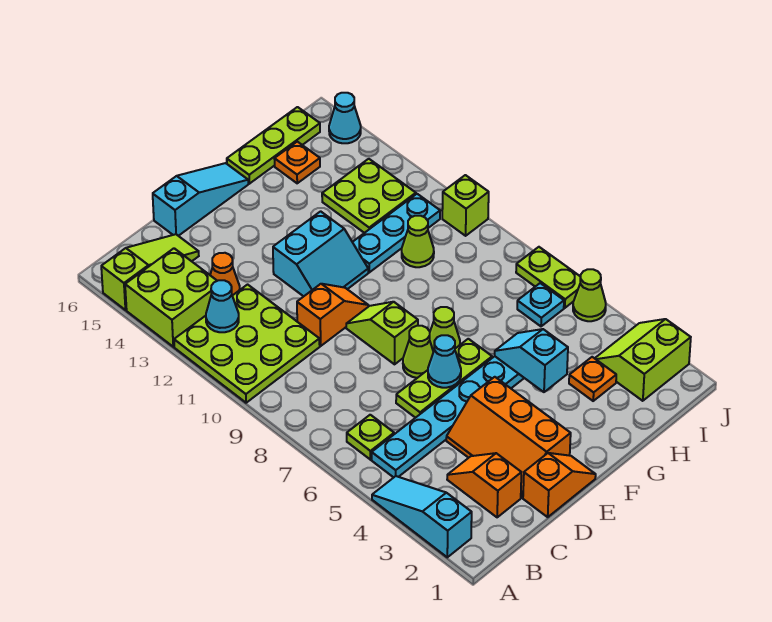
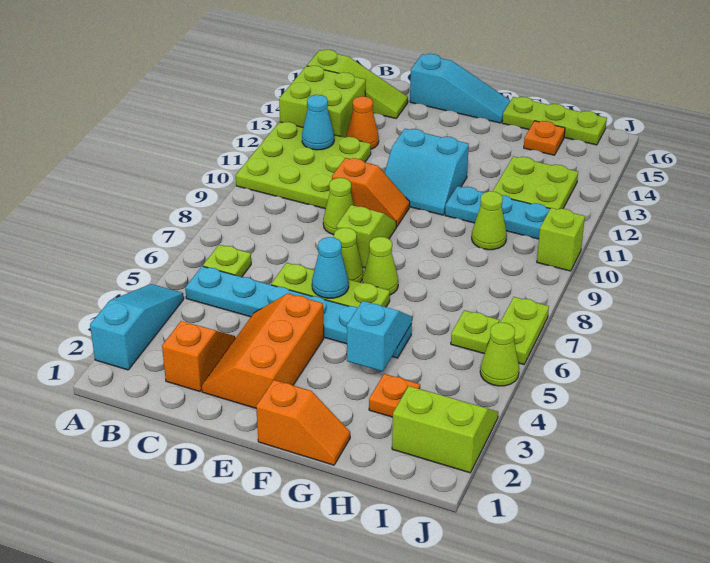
orange 1x2 slope [523,453,596,517] -> orange 1x2 slope moved to [256,380,350,465]
none -> lime 1x1 cone [323,178,354,235]
cyan 1x1 plate [517,283,564,326] -> lime 1x1 plate [451,310,499,354]
cyan 1x1 cone [329,93,361,143] -> none

